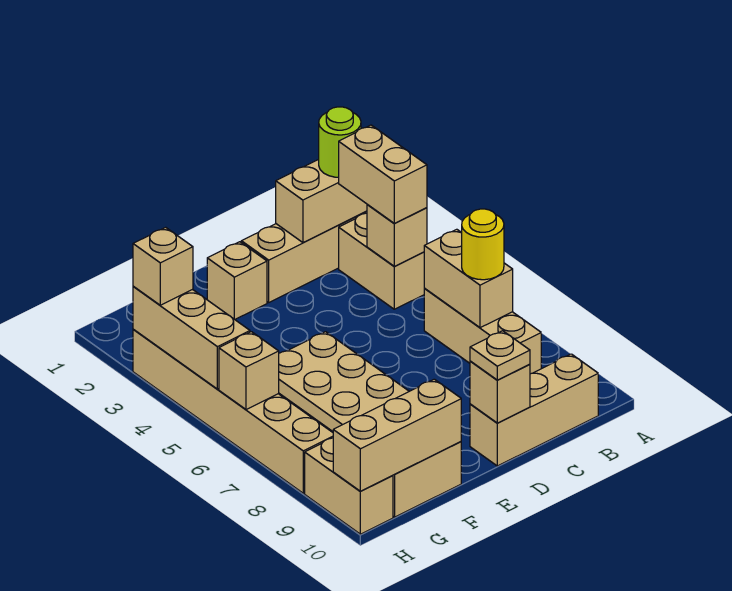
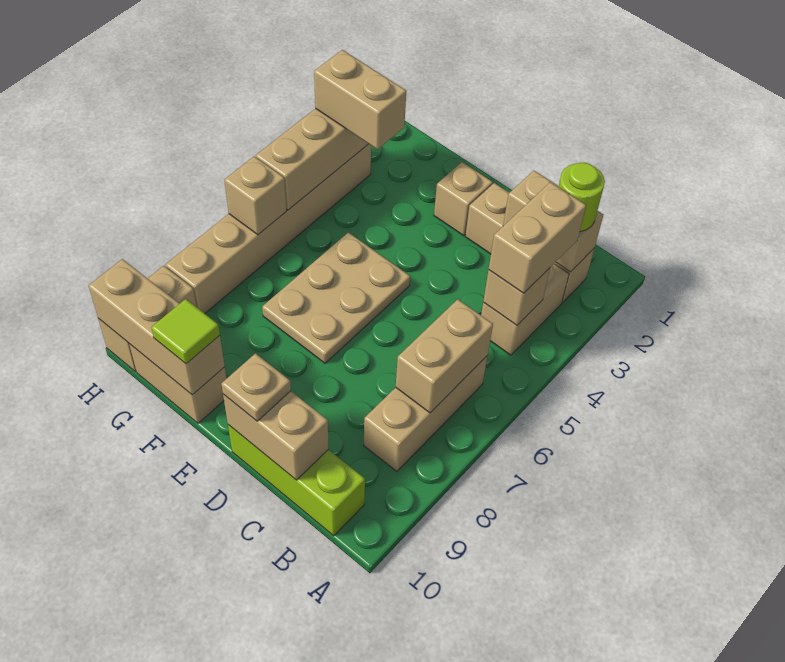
yellow 1x1 round brick [462,209,504,280] -> none
tan 1x3 brick [470,354,598,466] -> lime 1x3 brick [228,425,365,536]
tan 1x1 brick [470,361,530,423] -> tan 1x2 brick [223,391,329,480]
none -> lime 1x1 tile [151,299,220,364]
tan 1x1 brick [133,227,193,305] -> tan 1x2 brick [314,50,406,149]

